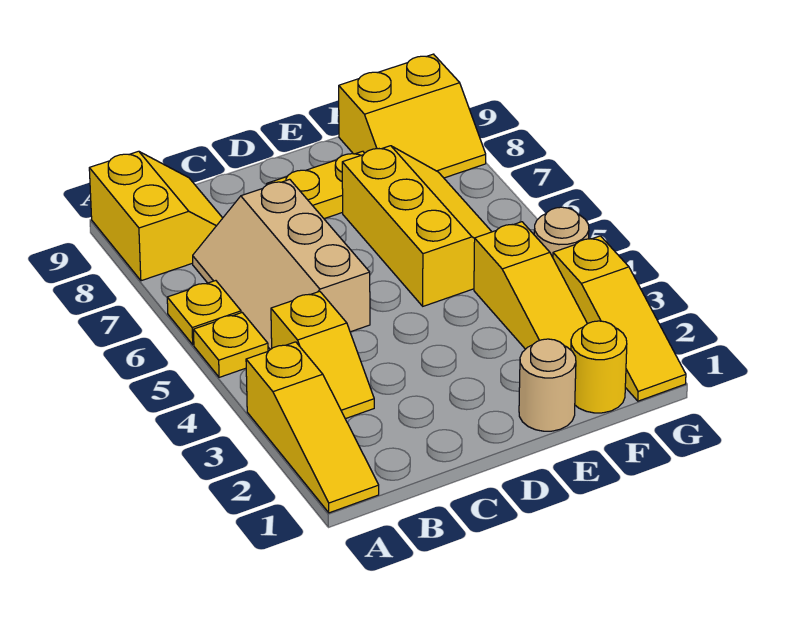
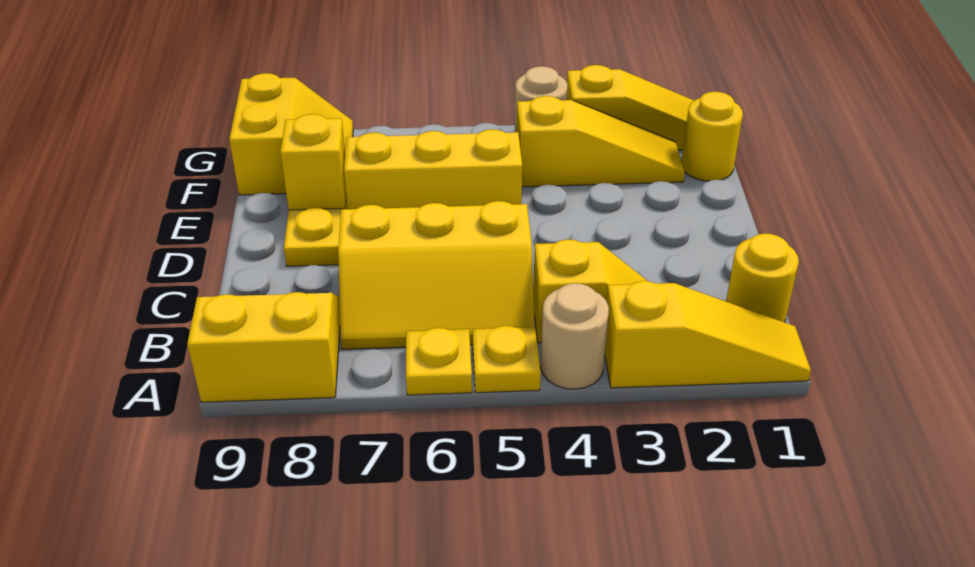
none -> yellow 1x1 round brick [726,233,799,322]
tan 2x3 slope [193,179,370,351] -> yellow 2x3 slope [338,201,535,349]
tan 1x1 round brick [519,339,576,431] -> tan 1x1 round brick moved to [540,283,609,389]
none -> yellow 1x1 brick [280,114,346,210]

